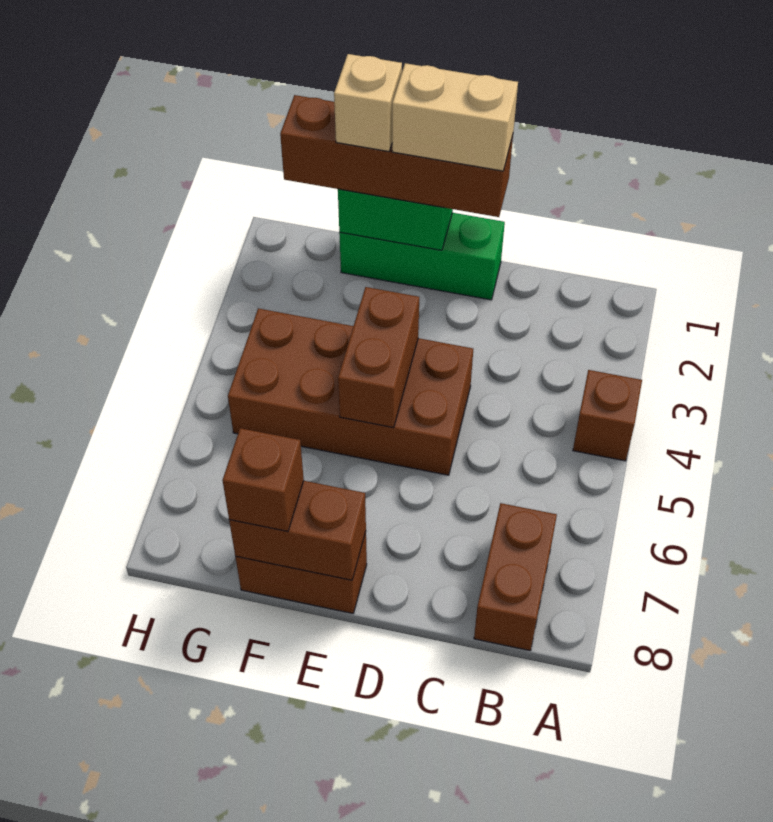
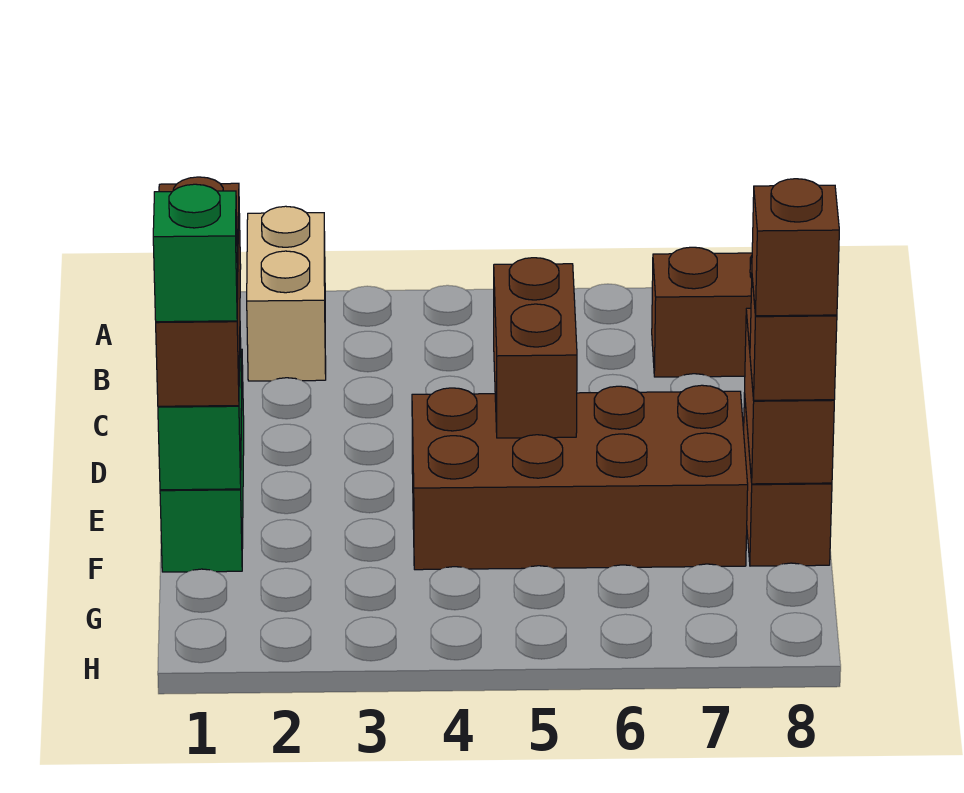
brown 1x1 brick [573,370,642,461] -> brown 1x1 brick moved to [752,179,839,316]
brown 1x4 brick [280,95,513,217] -> brown 1x3 brick [156,177,241,406]
tan 1x2 brick [392,63,518,171] -> tan 1x2 brick moved to [247,206,326,381]
brown 2x4 brick [228,308,473,475] -> brown 2x4 brick turned to [412,385,748,570]
brown 1x2 brick [338,287,419,428] -> brown 1x2 brick turned to [494,258,577,438]
tan 1x1 brick [334,54,402,152] -> green 1x1 brick [153,184,238,322]

